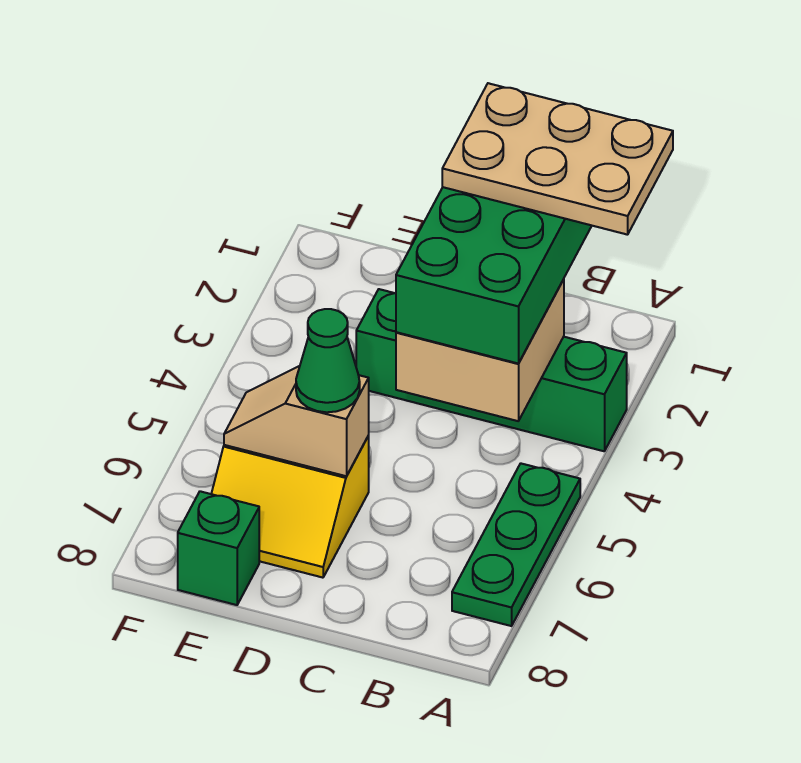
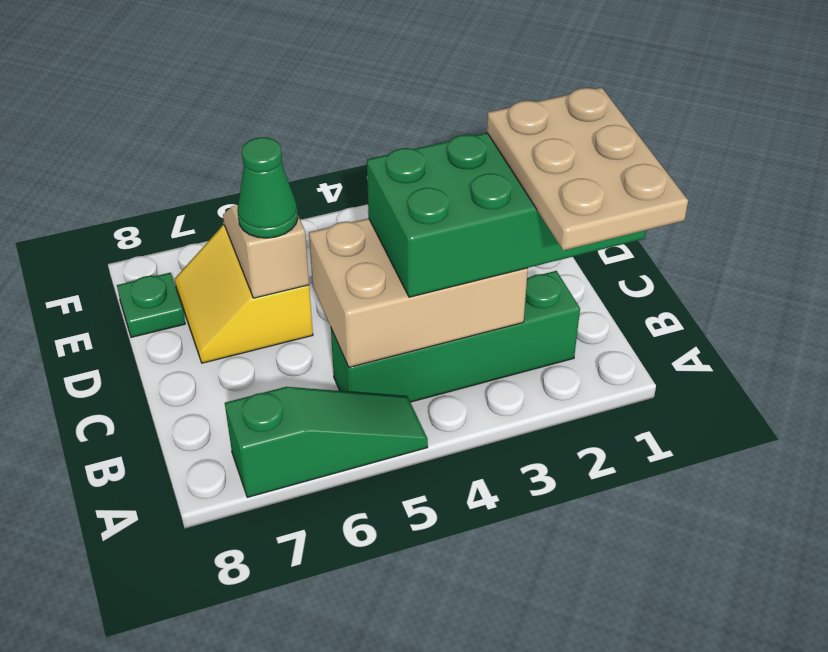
green 1x4 brick [356,289,627,451] -> green 1x4 brick turned to [331,271,580,402]
green 1x3 plate [452,463,580,626] -> green 1x3 slope [225,387,428,497]
tan 2x2 brick [396,279,564,421] -> tan 2x3 brick [309,218,528,367]
green 1x1 brick [178,491,259,605] -> green 1x1 plate [117,273,185,337]

